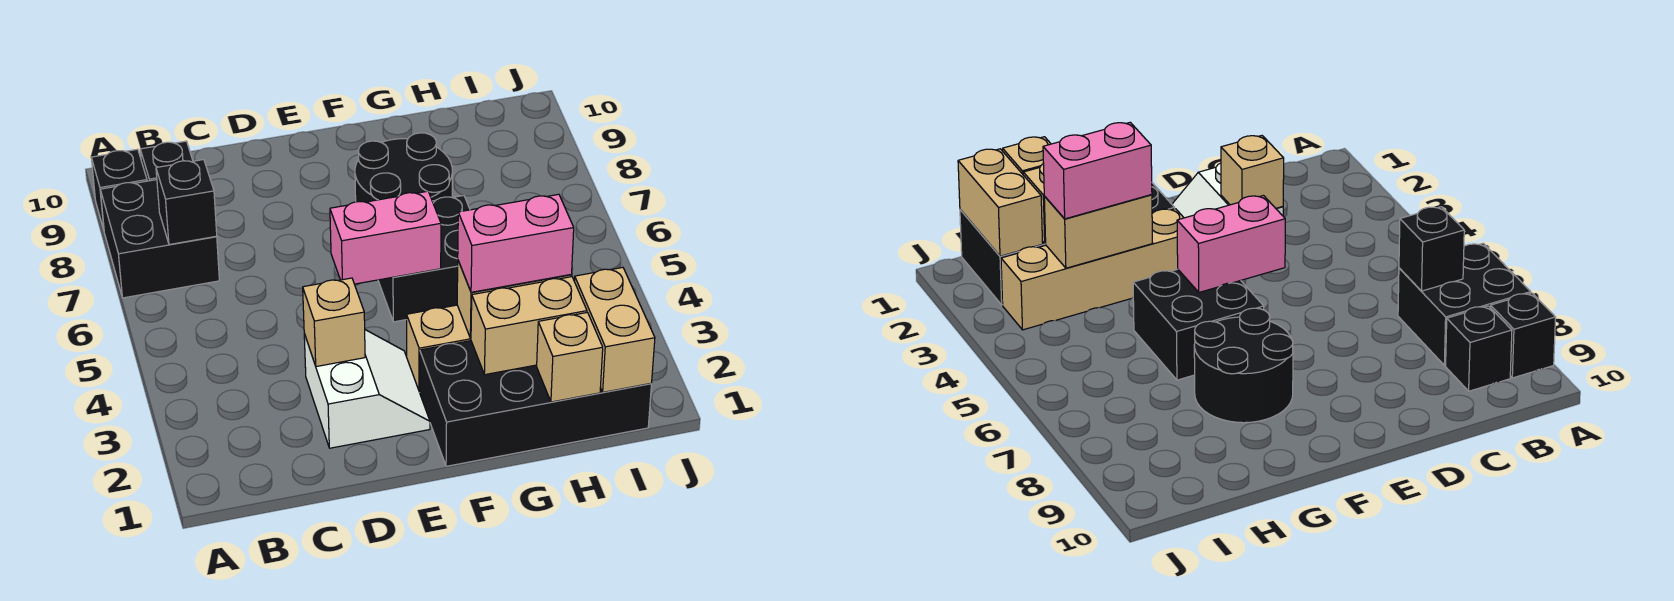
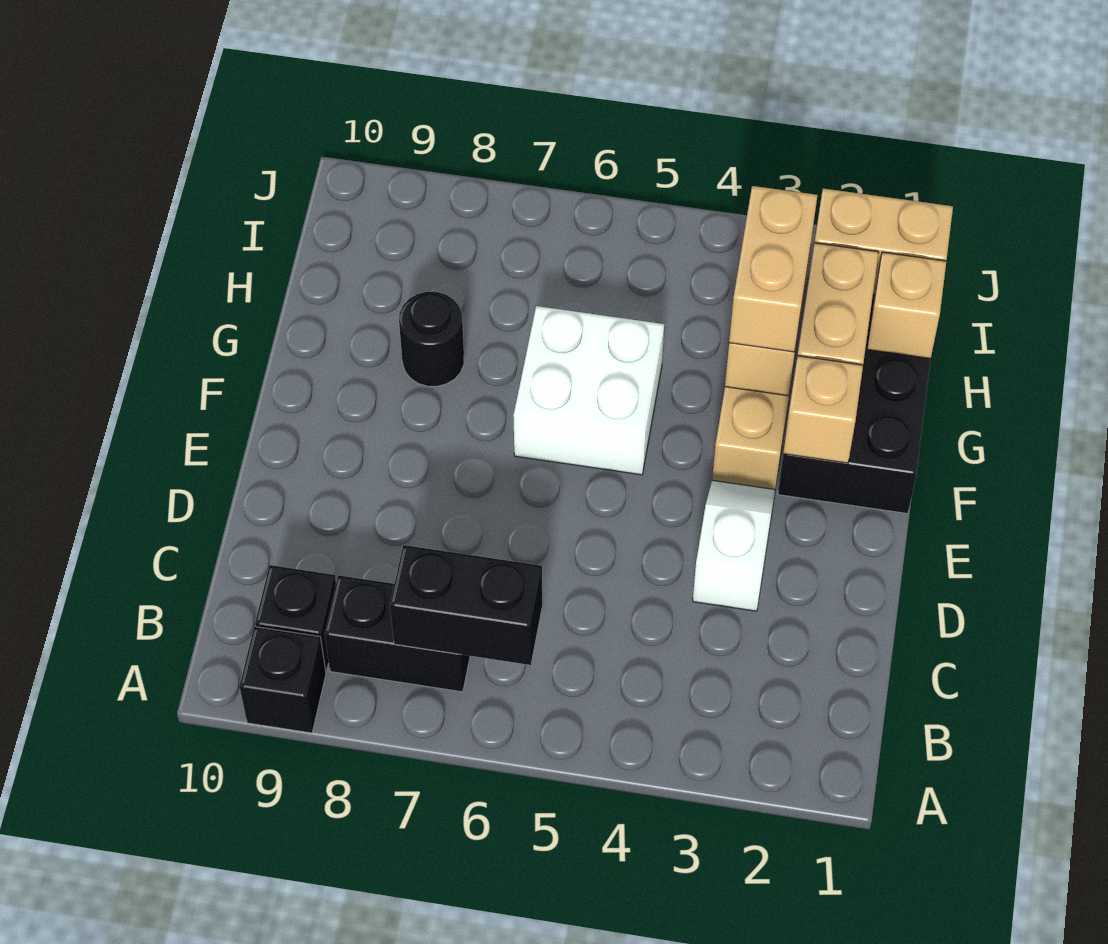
black 2x2 brick [100,180,219,298] -> black 1x2 brick [324,575,470,692]
black 1x1 brick [156,160,217,245] -> black 1x2 brick [390,545,542,665]
white 2x2 slope [304,330,430,448] -> white 1x2 slope [693,480,775,611]
tan 1x1 brick [303,278,365,367] -> tan 1x1 brick moved to [783,356,863,463]
pink 1x2 brick [330,191,441,284] -> none
black 2x2 brick [378,195,470,322] -> white 2x2 brick [513,306,664,475]
black 2x2 round brick [355,133,452,202] -> black 1x1 round brick [399,292,464,386]
pink 1x2 brick [458,194,574,292] -> tan 1x2 brick [729,186,817,352]

